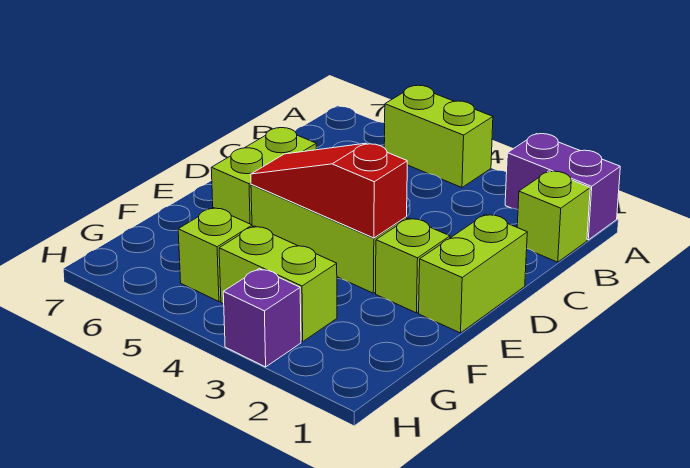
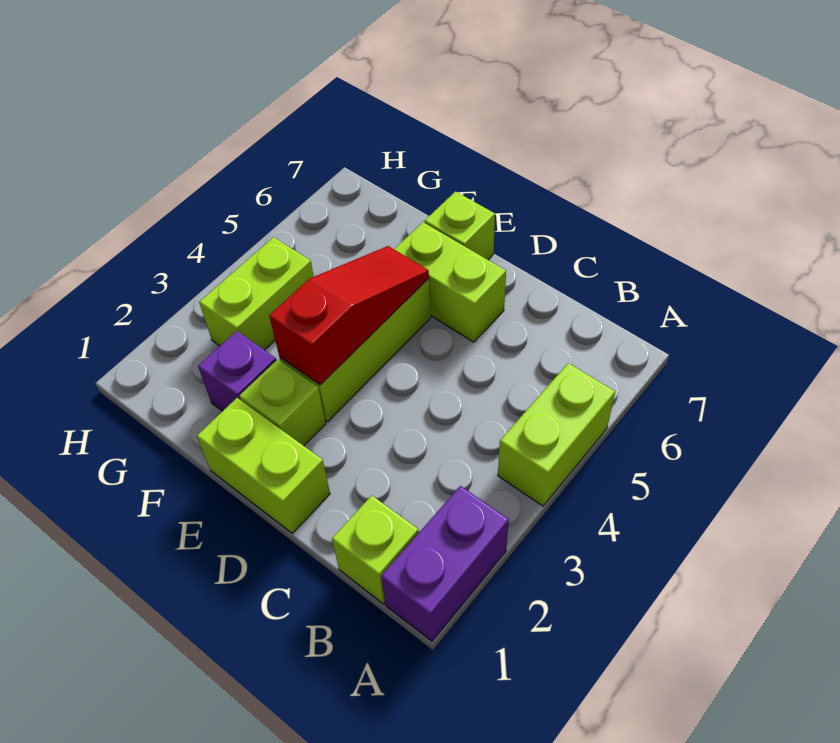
lime 1x1 brick [178,208,252,301] -> lime 1x1 brick moved to [425,191,495,260]
purple 1x1 brick [223,268,301,367] -> purple 1x1 brick moved to [198,331,276,411]

